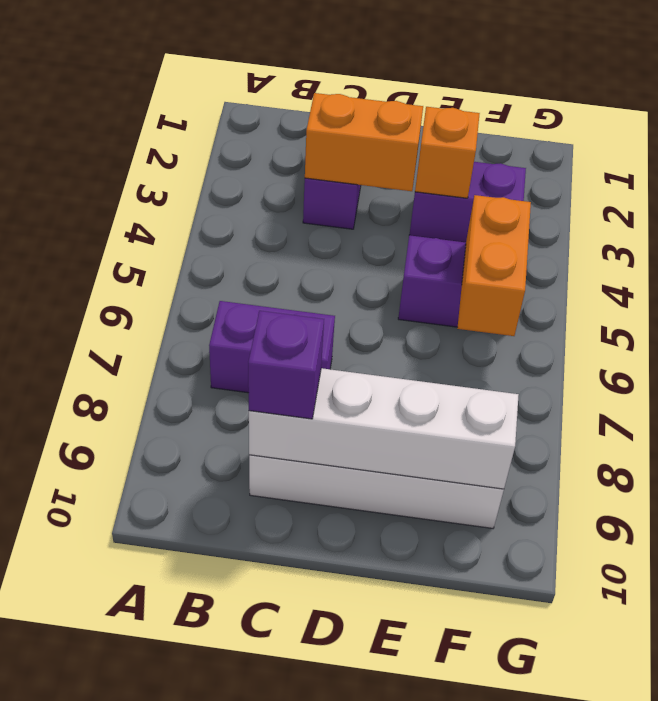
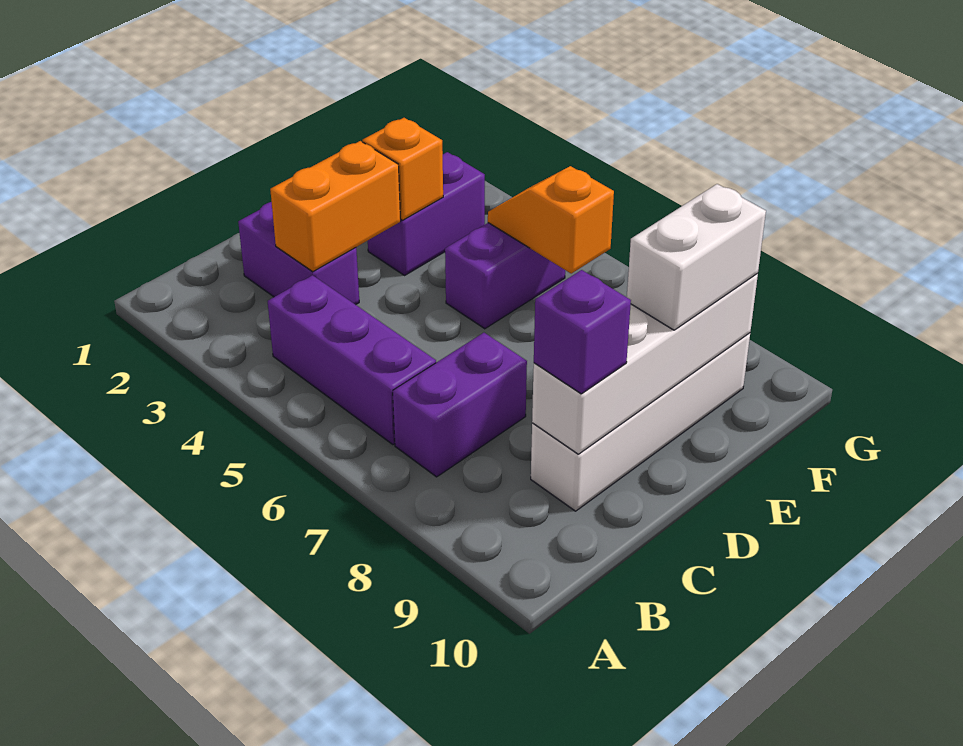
none -> purple 1x3 brick [268,275,436,445]
none -> white 1x2 brick [627,184,766,330]
orange 1x2 brick [457,195,531,336] -> orange 1x2 slope [488,166,614,273]

